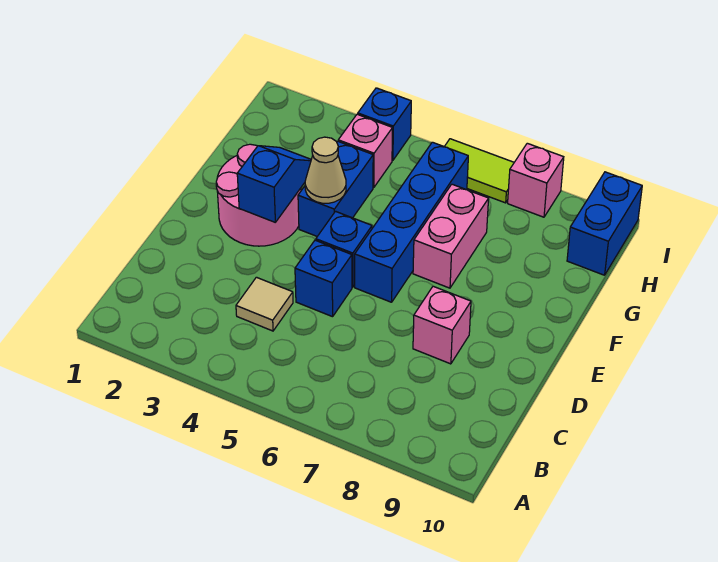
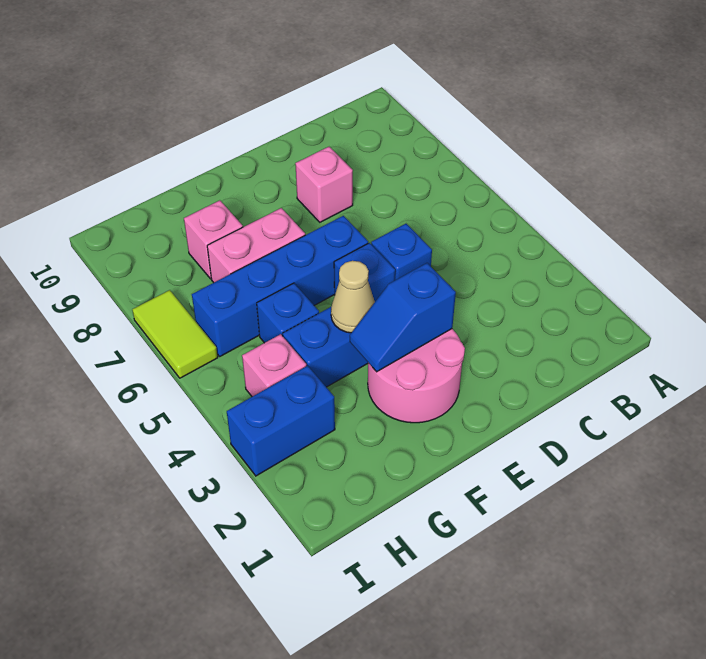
tan 1x1 tile [236,277,293,331] -> none
blue 1x2 brick [567,172,642,275] -> blue 1x2 brick moved to [227,366,335,476]
blue 1x1 brick [358,88,411,160] -> blue 1x1 brick moved to [257,283,319,343]
pink 1x1 brick [508,143,564,217] -> pink 1x1 brick moved to [184,200,243,279]

